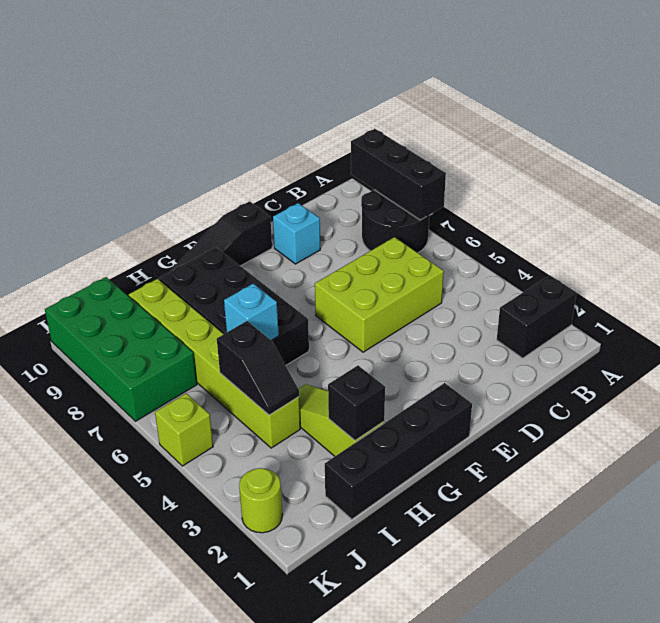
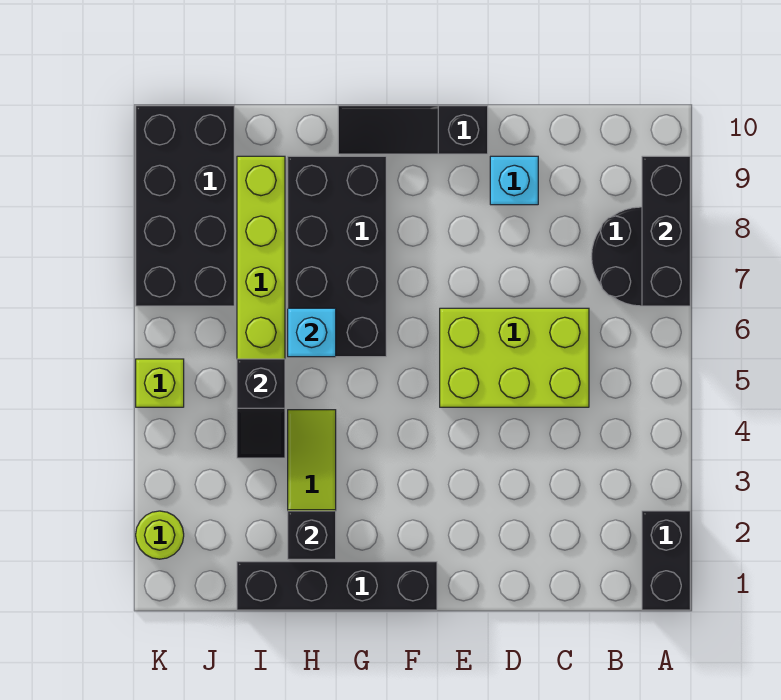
black 1x2 brick [497,275,576,358] -> black 1x2 brick turned to [642,511,690,610]
green 2x4 brick [45,277,197,421] -> black 2x4 brick [136,106,234,306]

